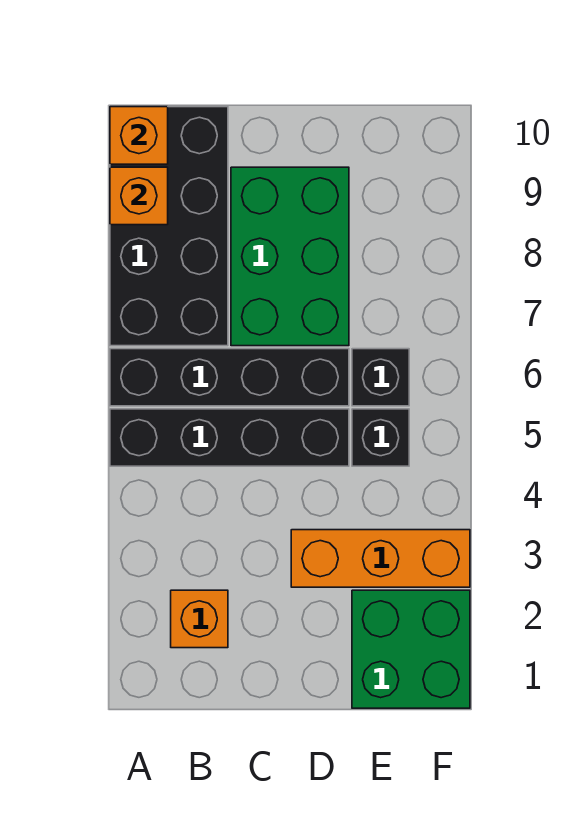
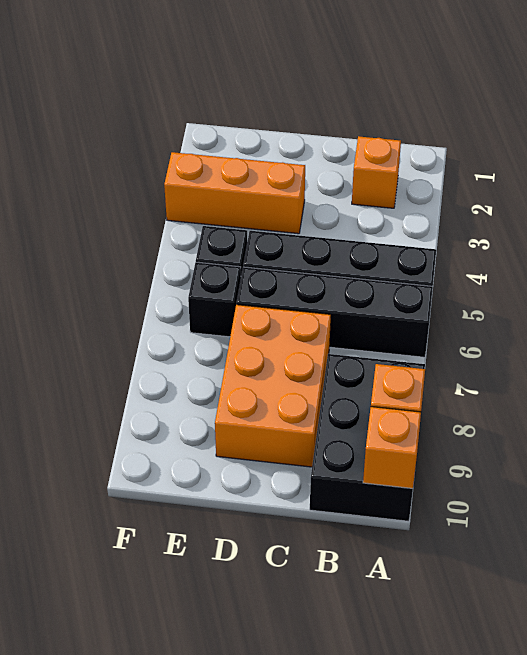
black 2x4 brick [110,107,228,346] -> black 2x3 brick [310,354,425,521]
green 2x3 brick [231,167,349,346] -> orange 2x3 brick [215,305,331,467]
green 2x2 brick [352,590,470,708] -> none

